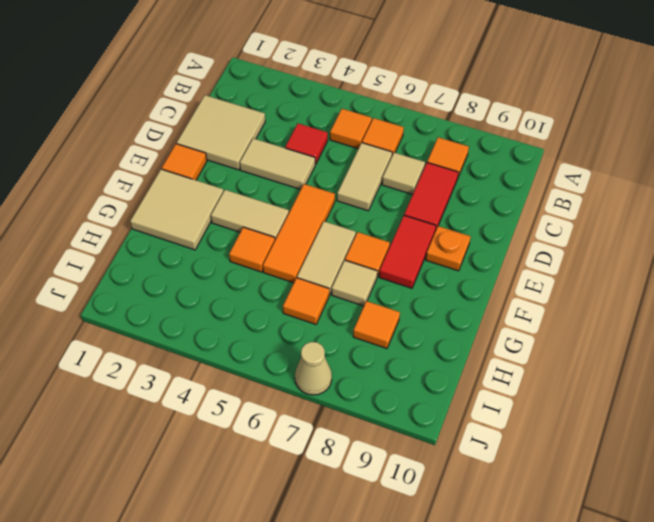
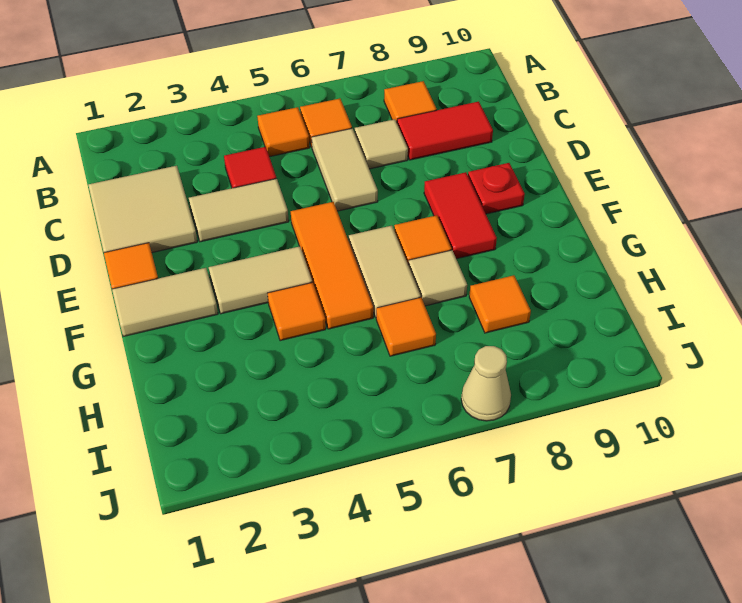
red 1x2 tile [404,163,458,229] -> red 1x2 tile turned to [397,102,493,160]
orange 1x1 plate [426,226,471,271] -> red 1x1 plate [468,163,525,214]
tan 2x2 tile [130,169,224,250] -> tan 1x2 tile [112,268,218,337]

